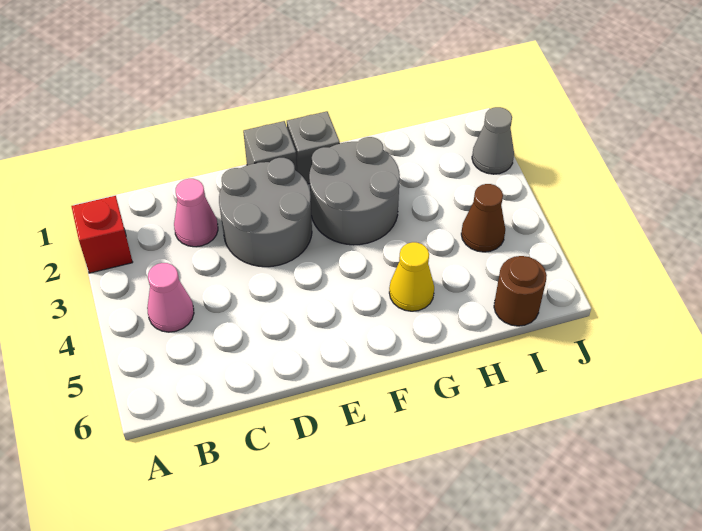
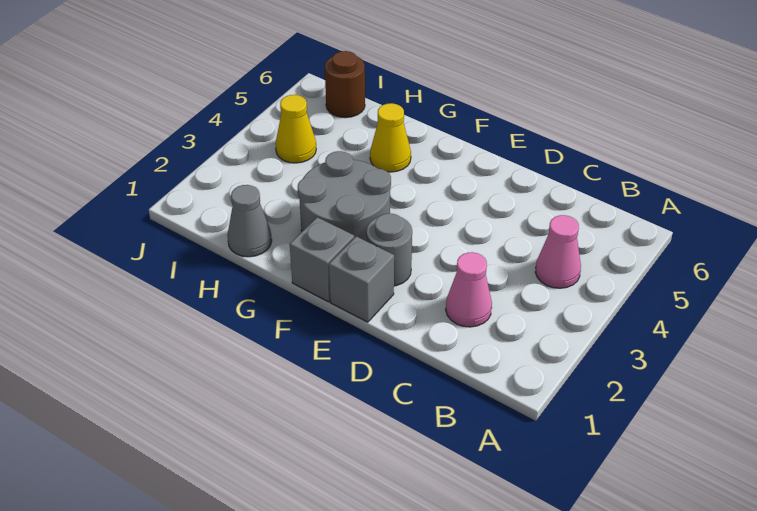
red 1x1 brick [71,196,133,273] -> none
grey 2x2 round brick [219,158,312,267] -> grey 1x1 round brick [366,213,412,286]
brown 1x1 cone [461,184,505,252] -> yellow 1x1 cone [275,95,316,163]
grey 1x1 cone [472,107,514,174] -> grey 1x1 cone moved to [227,185,272,257]

